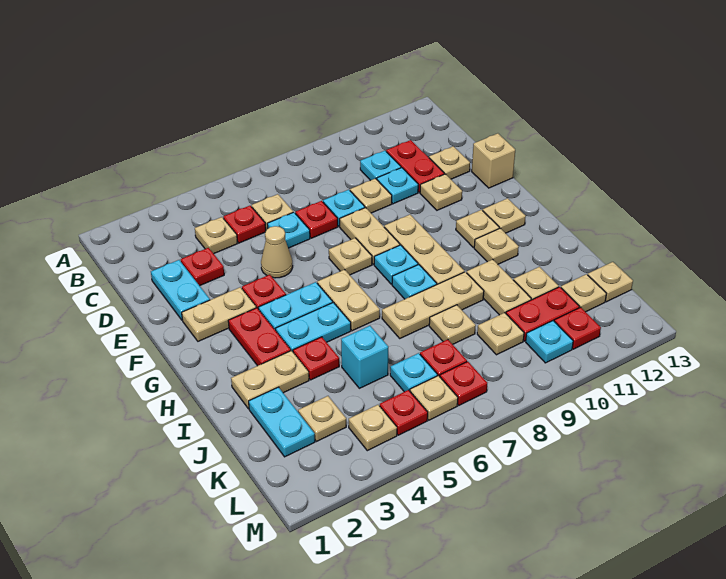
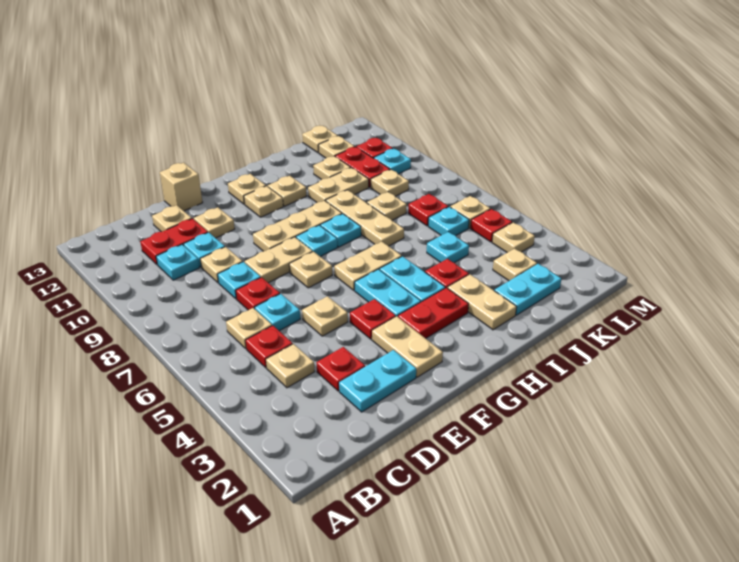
tan 1x1 cone [261,226,293,278] -> tan 1x1 plate [302,296,348,336]
cyan 1x1 brick [341,326,388,388] -> cyan 1x1 plate [427,232,469,263]
red 1x1 plate [440,362,487,405] -> none

